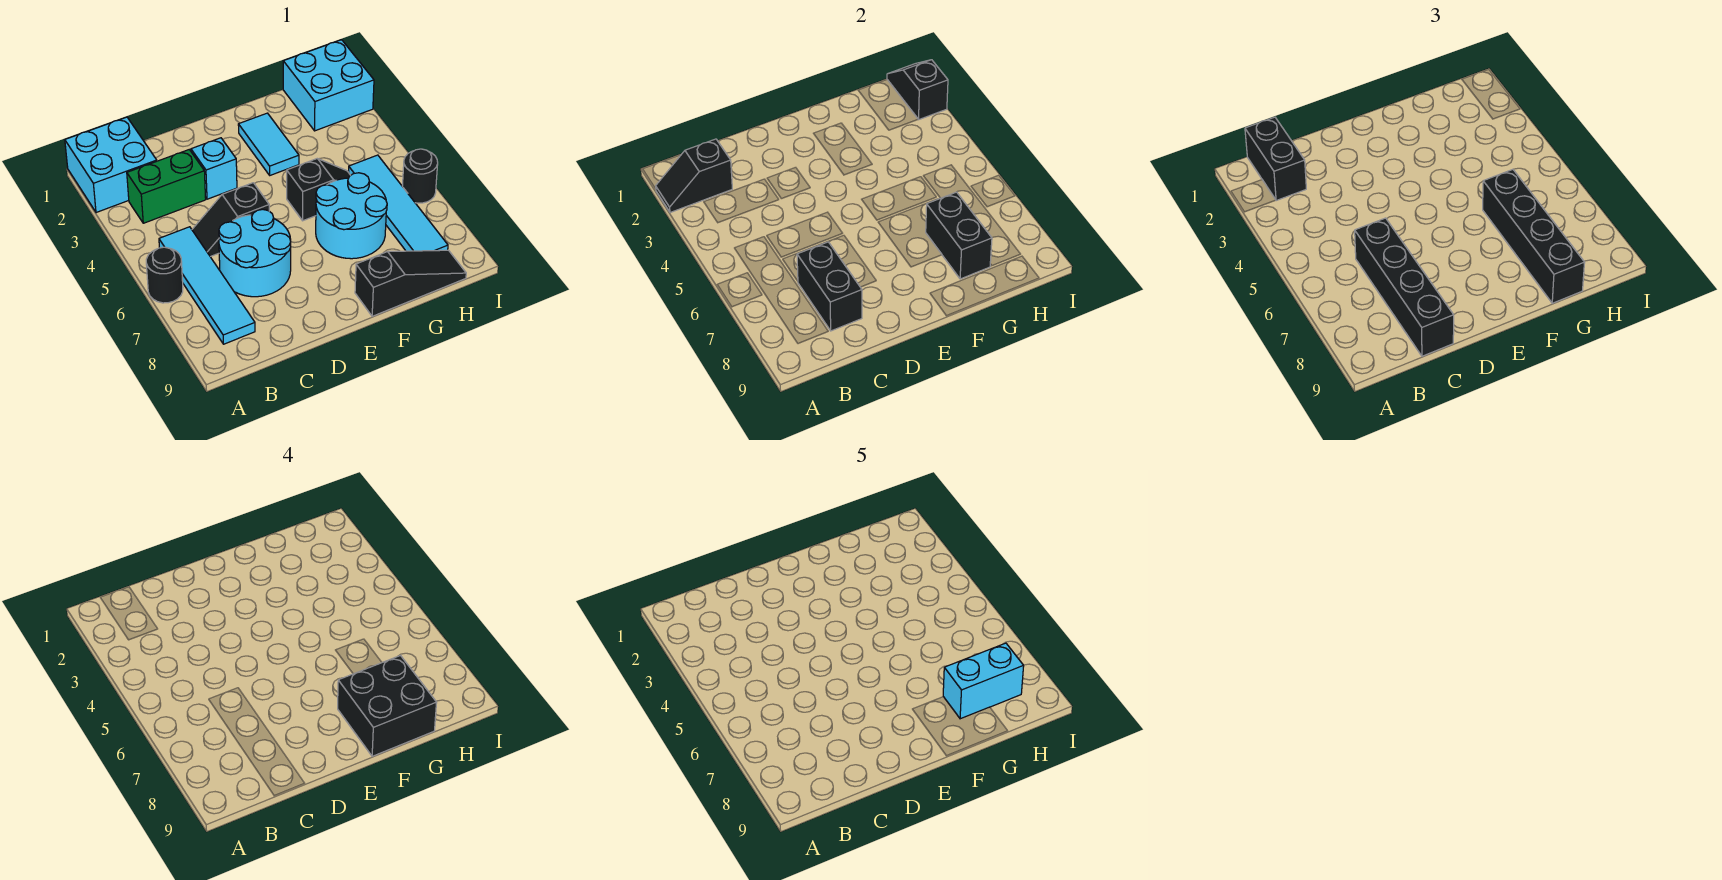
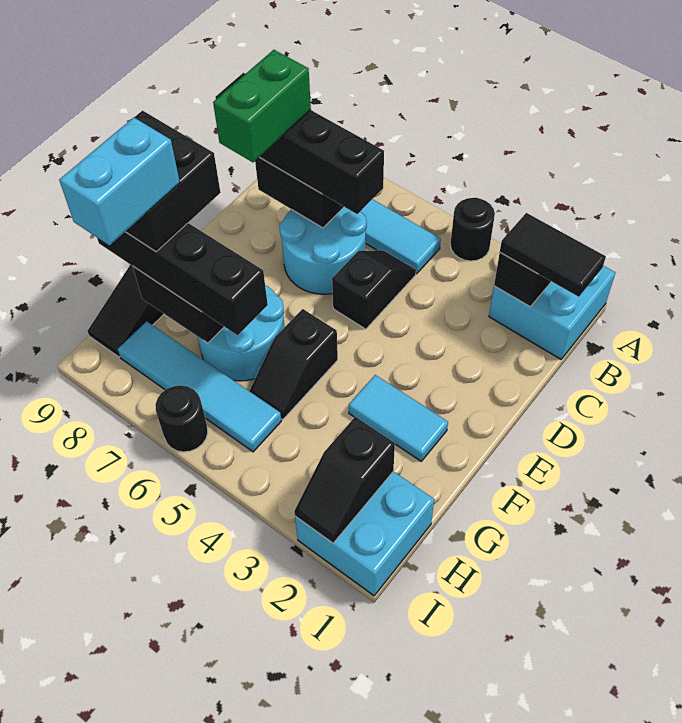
black 1x1 round brick [146,247,183,303] -> black 1x1 round brick moved to [450,198,495,261]
black 1x2 brick [1245,117,1306,201] -> black 1x2 tile [500,213,606,297]
green 1x2 brick [127,150,206,223] -> green 1x2 brick moved to [213,50,311,162]
cyan 1x1 brick [191,138,237,199] -> none
black 1x2 slope [887,60,948,119] -> black 1x2 slope turned to [294,417,395,543]

